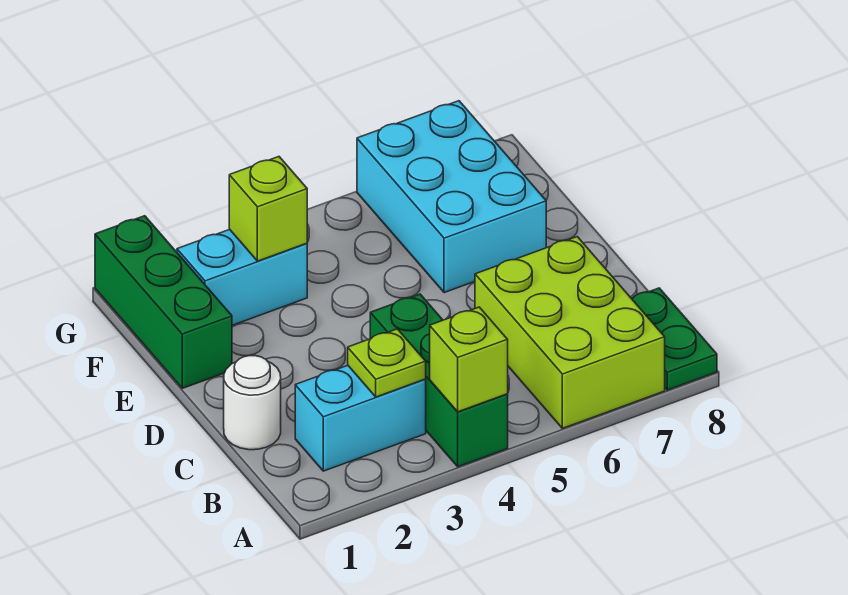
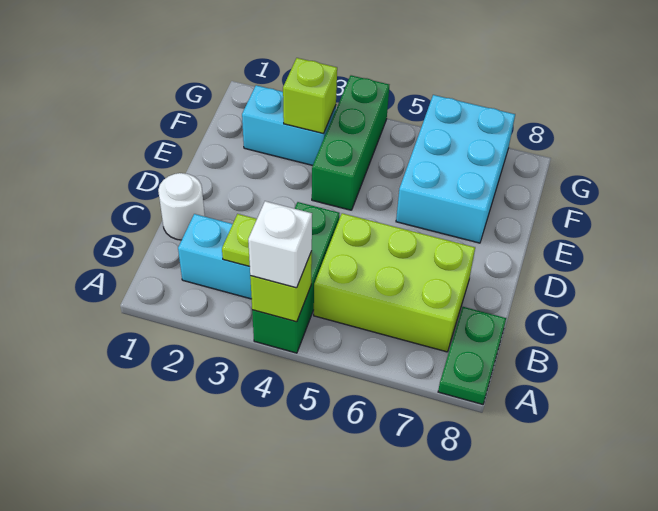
none -> white 1x1 brick [248,201,312,288]
lime 2x3 brick [475,237,665,428] -> lime 2x3 brick turned to [314,213,475,352]
green 1x3 brick [95,216,232,388] -> green 1x3 brick moved to [312,75,389,210]

